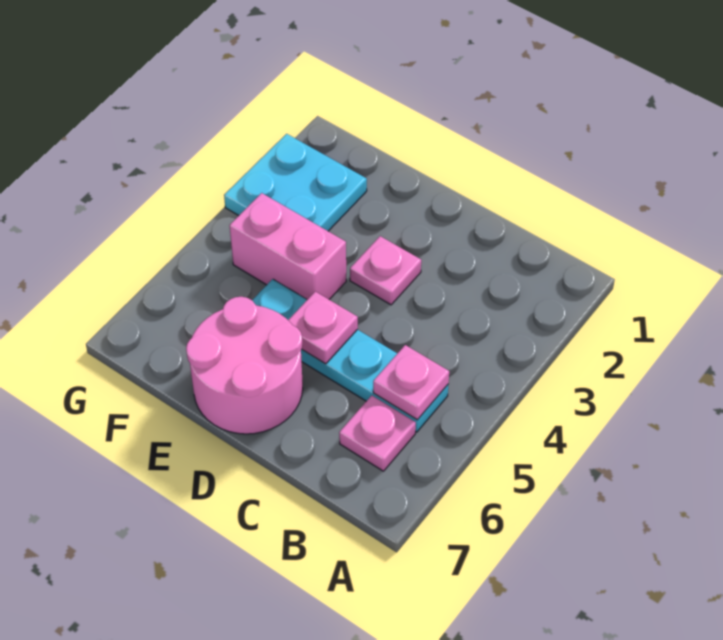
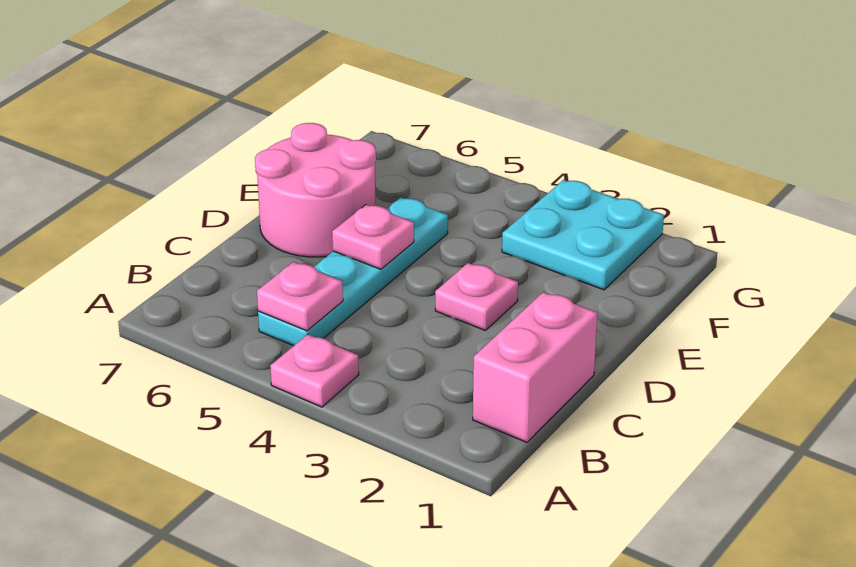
pink 1x1 plate [339,396,416,471] -> pink 1x1 plate moved to [270,334,359,407]
pink 1x2 brick [230,193,346,300] -> pink 1x2 brick moved to [473,292,597,442]

